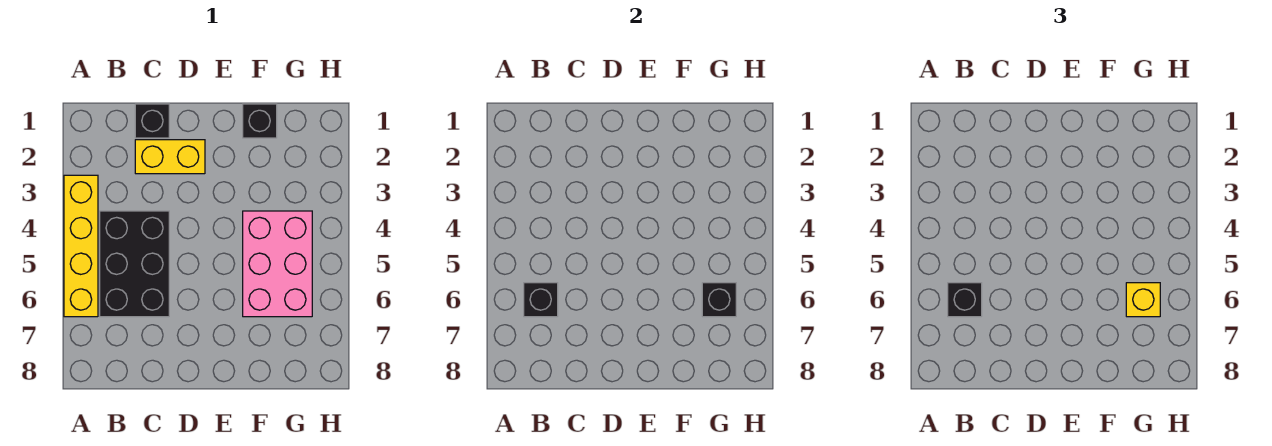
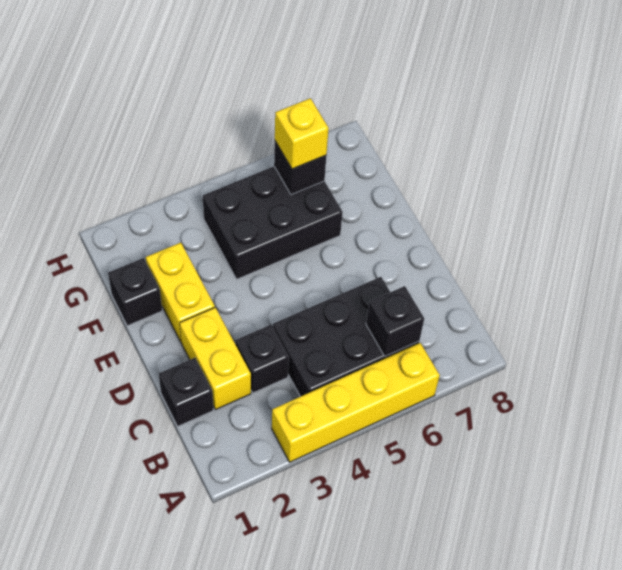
black 1x1 brick [948,283,982,317] -> black 1x1 brick moved to [235,325,289,393]
none -> yellow 1x2 brick [146,243,215,342]
pink 2x3 brick [243,211,312,317] -> black 2x3 brick [203,166,343,279]

